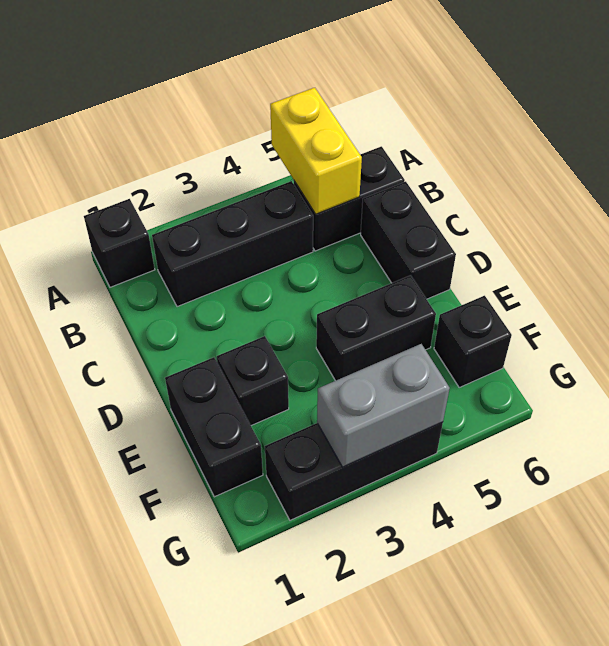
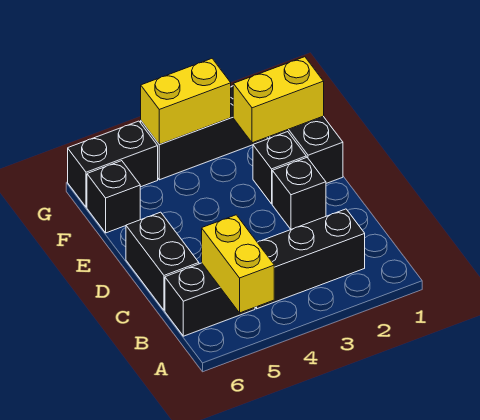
black 1x1 brick [84,199,155,287] -> black 1x1 brick moved to [272,157,326,229]
black 1x2 brick [316,275,436,381] -> black 1x2 brick moved to [68,121,158,207]
none -> yellow 1x2 brick [233,57,324,143]
grey 1x2 brick [317,344,450,467] -> yellow 1x2 brick [141,59,231,145]

